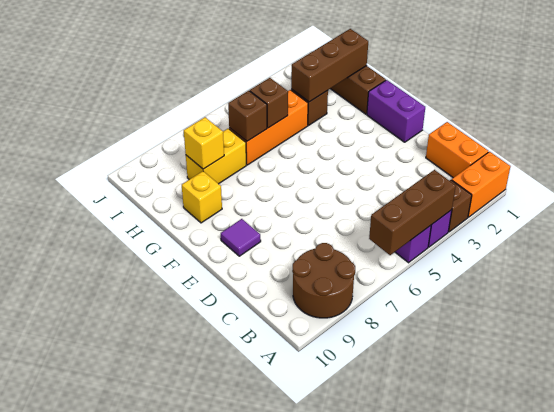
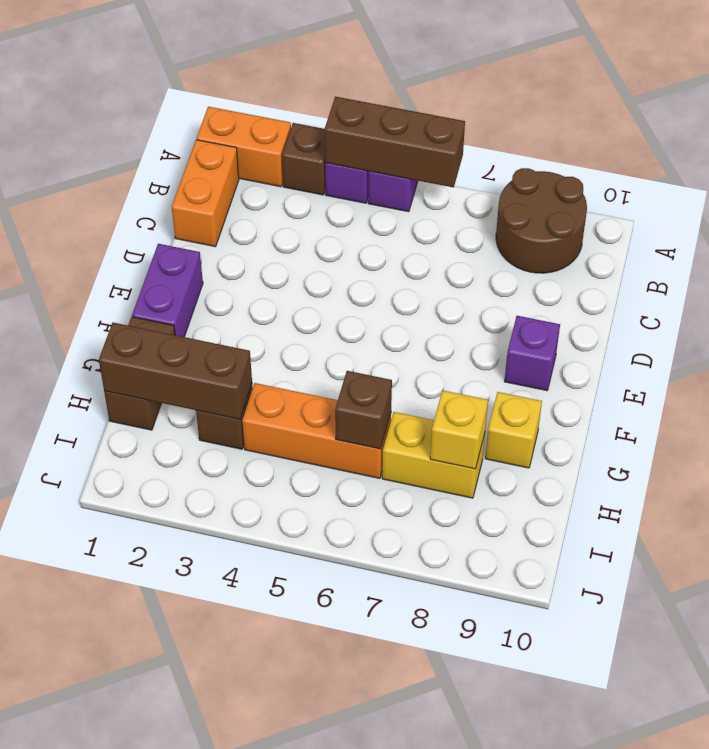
purple 1x1 tile [221,219,261,256] -> purple 1x1 brick [504,316,560,391]
brown 1x1 brick [250,78,288,128] -> none

